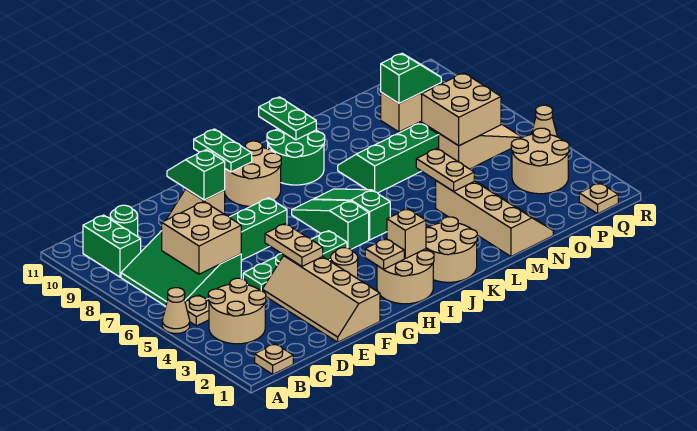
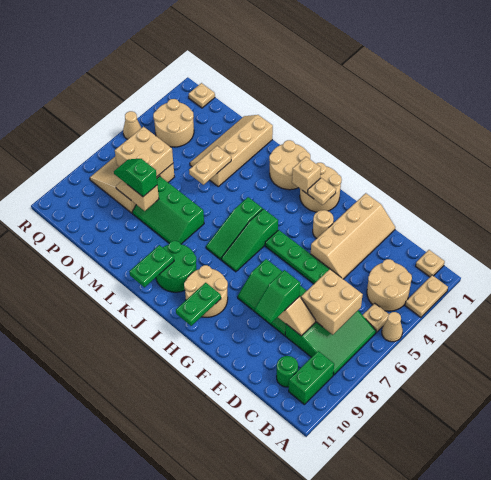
tan 1x2 plate [265,224,323,266] -> tan 1x2 plate moved to [405,275,448,317]

